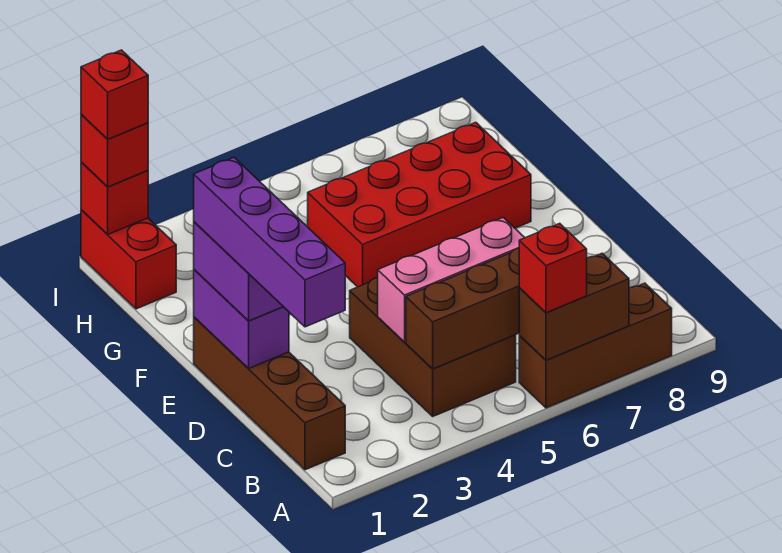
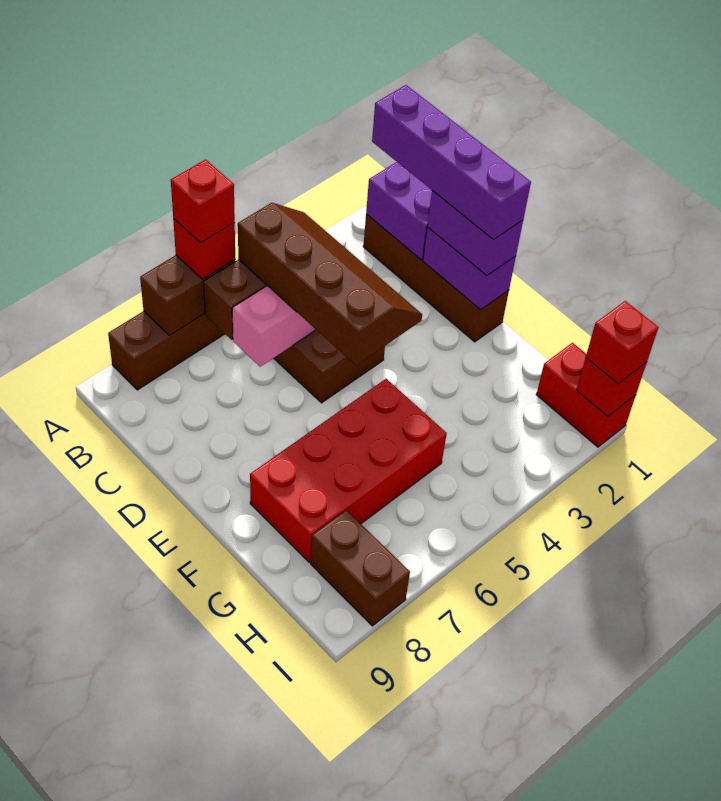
none -> purple 1x2 brick [366,162,432,260]
none -> brown 2x4 slope [238,203,422,365]
none -> brown 1x2 brick [311,510,410,626]
red 1x1 brick [81,50,148,139] -> red 1x1 brick moved to [171,160,235,243]

